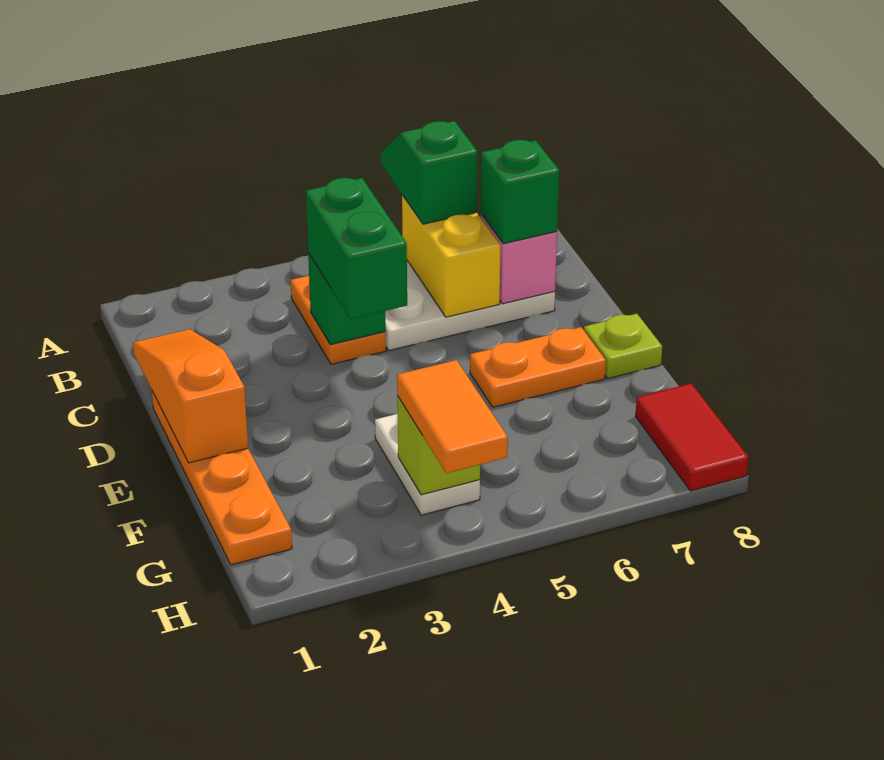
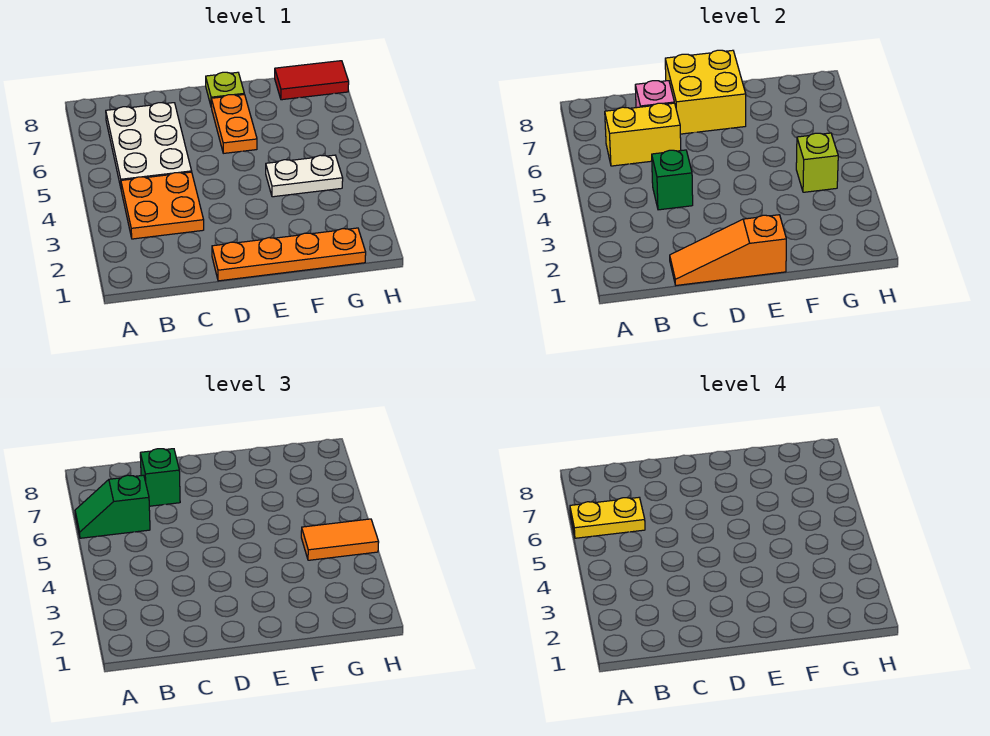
none -> yellow 1x2 plate [570,498,645,538]
orange 1x2 plate [291,276,386,364] -> orange 2x2 plate [121,172,204,239]
green 1x2 brick [306,178,407,319] -> none
none -> yellow 2x2 brick [665,50,746,134]

